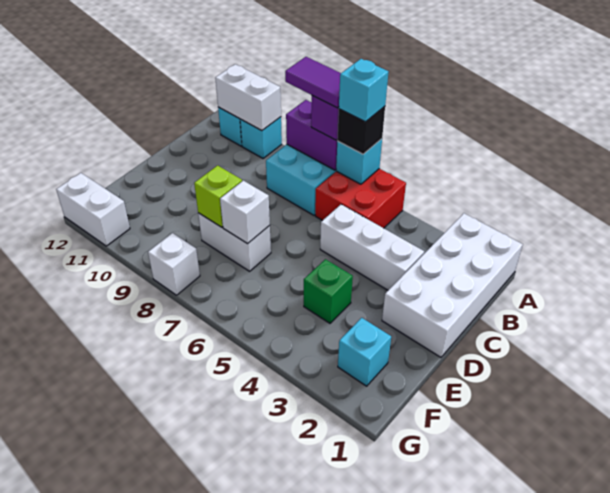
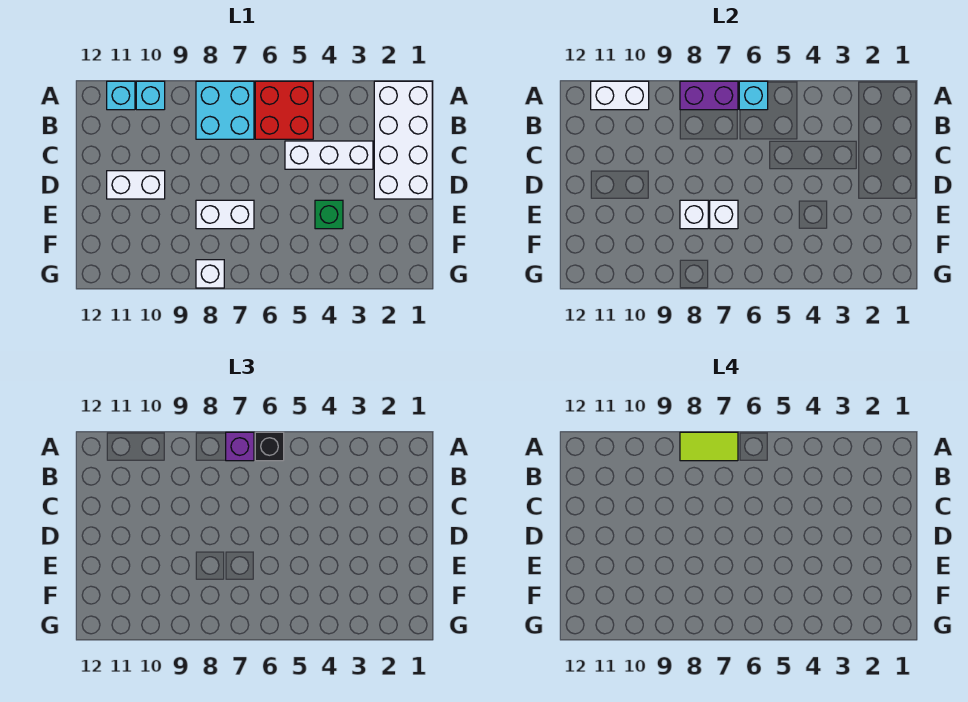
cyan 1x1 brick [339,59,388,122] -> none
purple 1x2 tile [285,57,341,108] -> lime 1x2 tile [680,432,738,461]
lime 1x1 brick [194,165,242,227] -> white 1x1 brick [680,200,708,229]
cyan 1x1 brick [338,318,391,386] -> none
white 1x2 brick [56,173,130,246] -> white 1x2 brick moved to [107,171,165,199]

